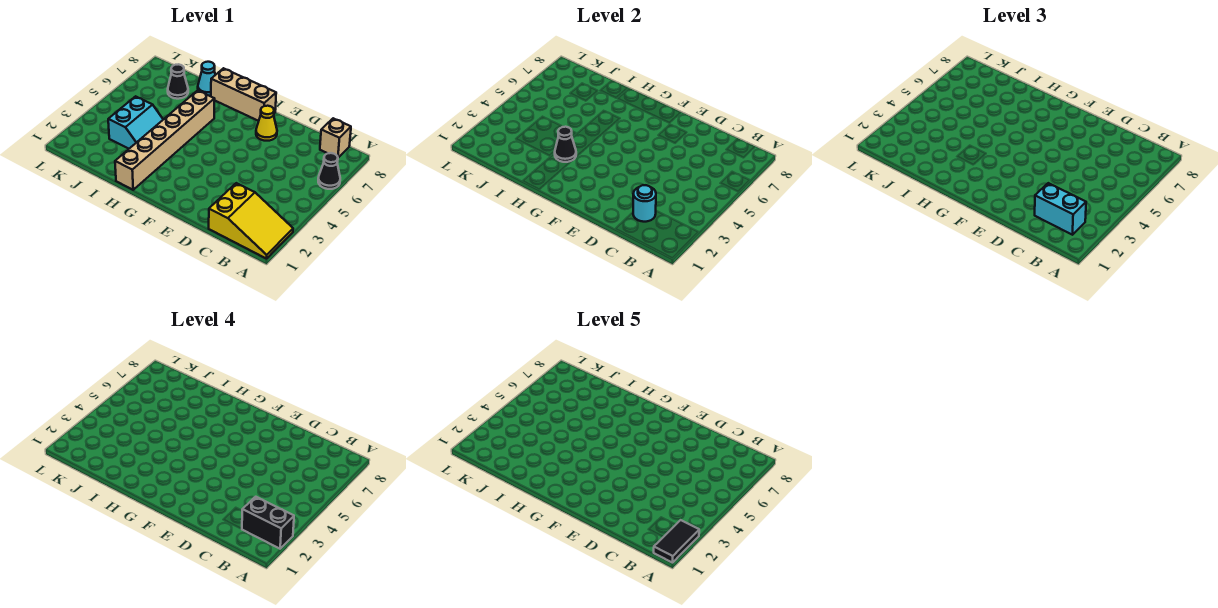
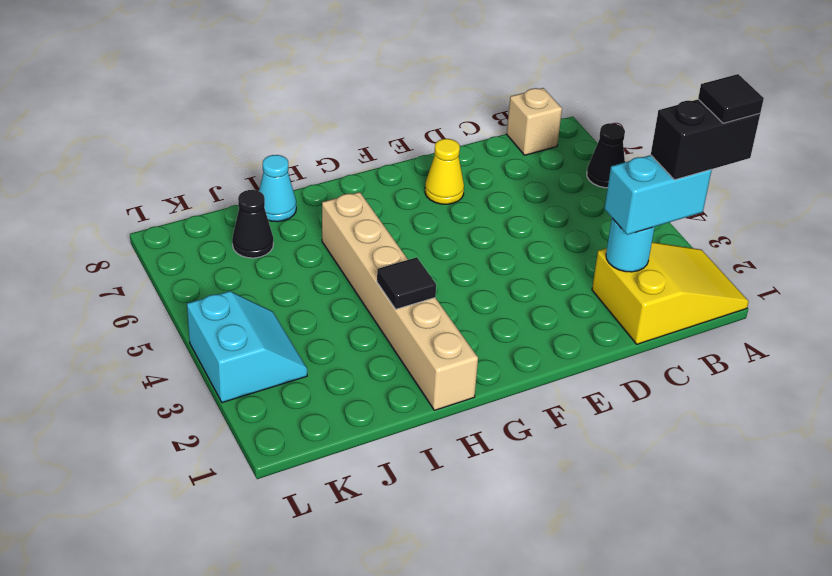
black 1x2 tile [654,520,699,563] -> black 1x1 tile [698,74,764,123]
tan 1x3 brick [211,68,276,121] -> none
black 1x1 cone [554,127,576,162] -> black 1x1 tile [377,257,436,309]
cyan 2x2 slope [108,96,163,149] -> cyan 2x2 slope moved to [187,291,307,403]

